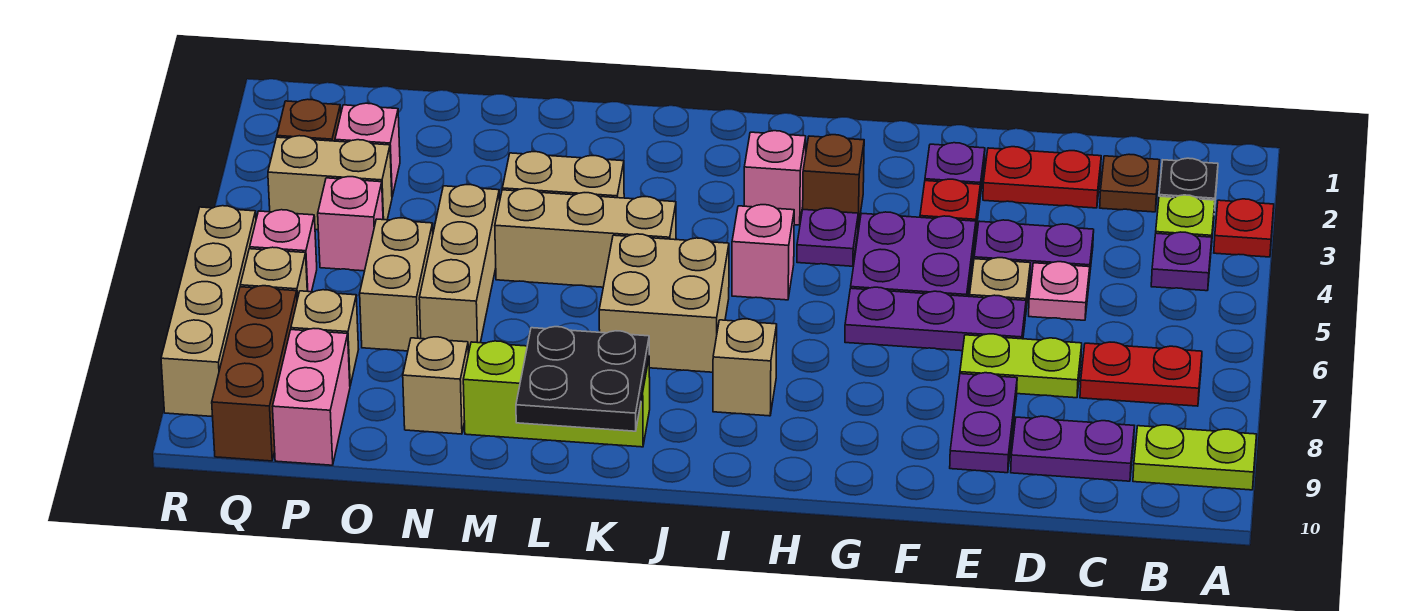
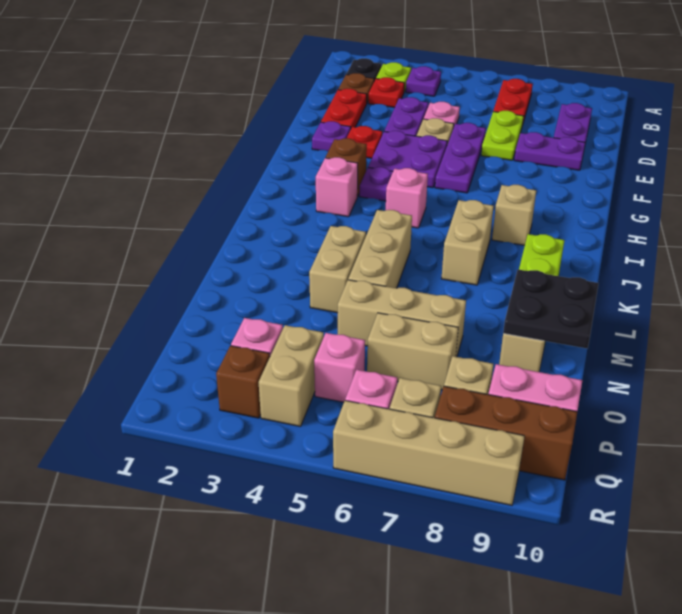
red 1x1 plate [1214,199,1274,257] -> red 1x1 plate moved to [368,77,404,108]
lime 1x2 plate [1133,425,1257,490] -> none
tan 2x2 brick [599,234,729,372] -> tan 1x2 brick [441,200,494,285]
black 2x2 plate [516,327,649,431] -> black 2x2 plate moved to [503,270,598,348]

